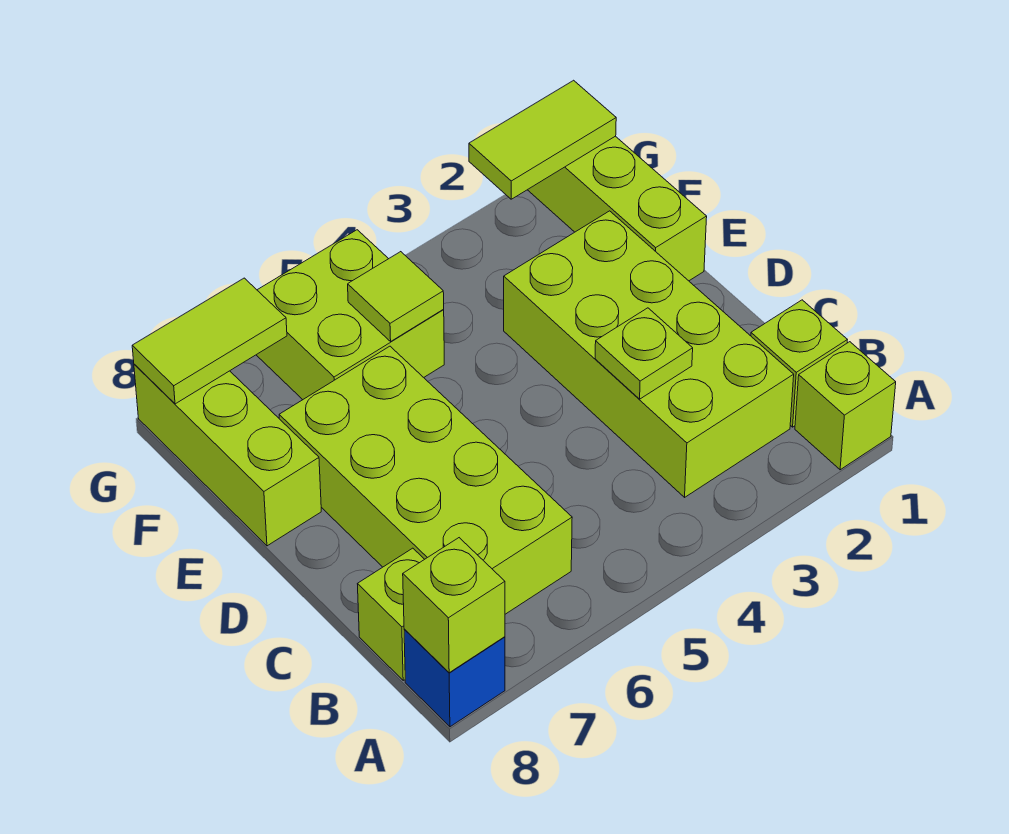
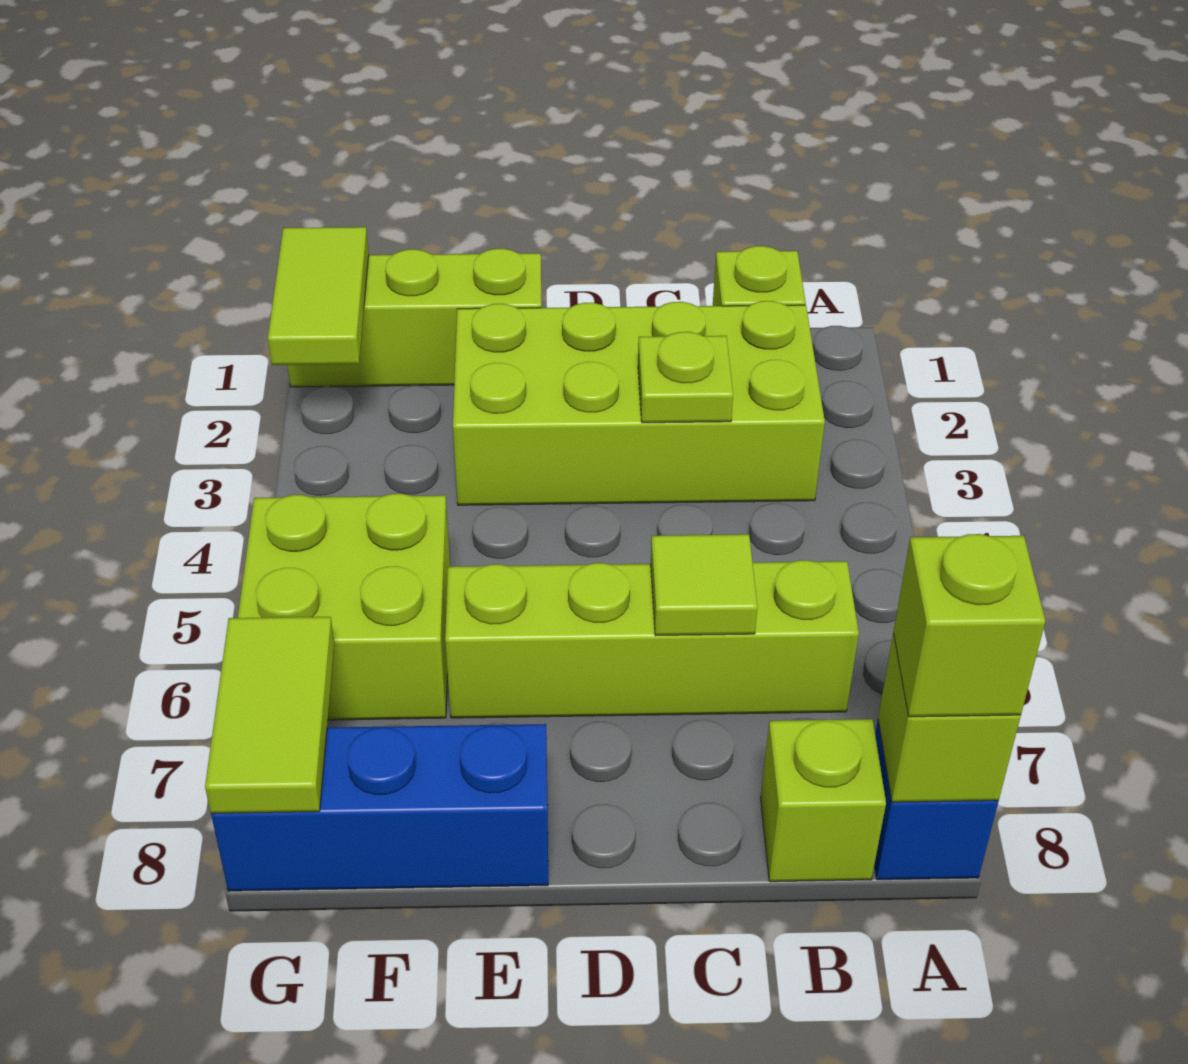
lime 1x1 brick [795,342,896,470] -> lime 1x1 brick moved to [893,534,1045,717]
lime 2x4 brick [279,346,572,614] -> lime 1x4 brick [445,560,859,718]
lime 1x3 brick [134,364,321,546] -> blue 1x3 brick [211,724,548,891]
lime 1x1 tile [348,252,444,341] -> lime 1x1 tile moved to [651,534,757,636]

